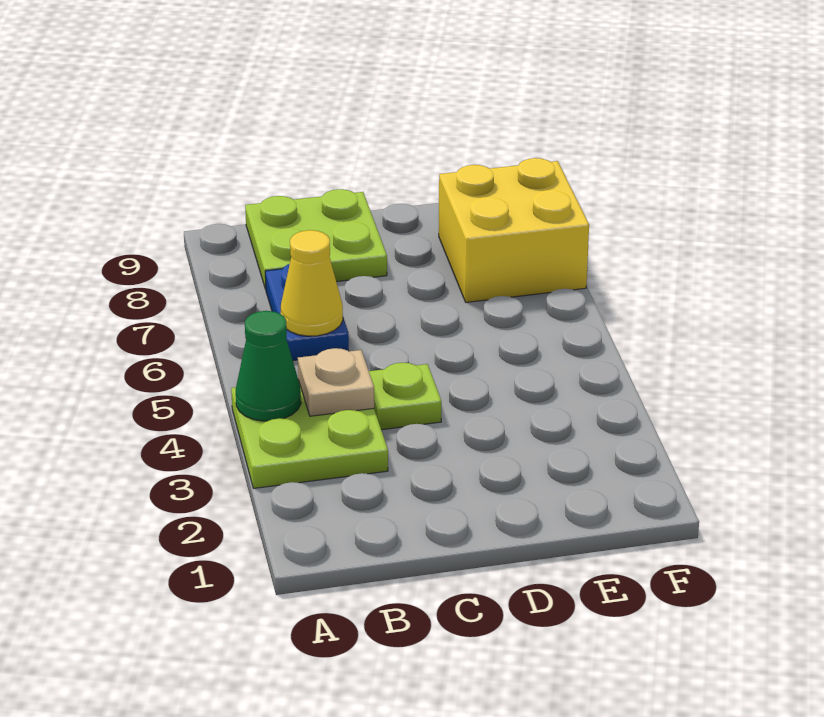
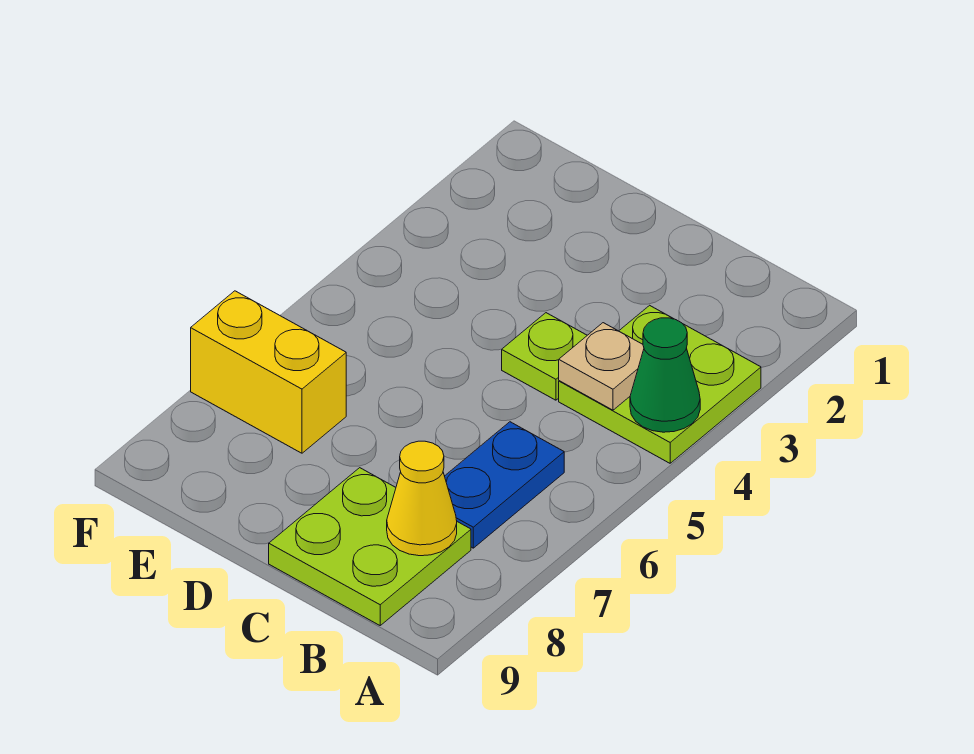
yellow 1x1 cone [281,230,343,336] -> yellow 1x1 cone moved to [387,441,457,556]
yellow 2x2 brick [439,158,589,302] -> yellow 1x2 brick [191,291,346,453]

